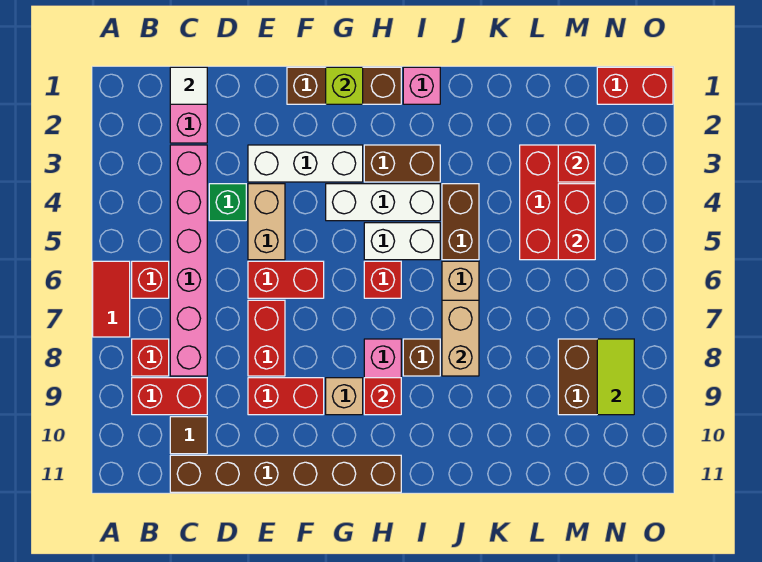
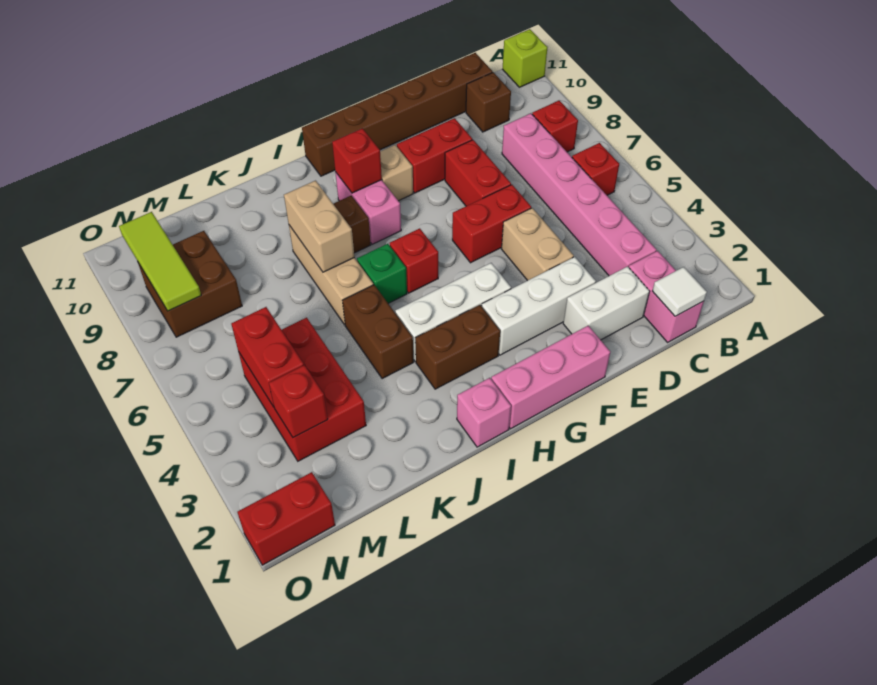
red 1x2 tile [93,261,130,337] -> none
red 1x2 brick [132,378,207,415] -> none
brown 1x1 tile [170,417,207,454] -> brown 1x1 brick [466,72,511,132]
green 1x1 brick [209,184,246,221] -> green 1x1 brick moved to [357,244,407,303]
brown 1x3 brick [287,67,401,104] -> pink 1x3 brick [491,326,610,429]
lime 1x1 brick [326,67,363,104] -> lime 1x1 brick moved to [503,29,548,87]
white 1x2 brick [364,223,440,260] -> white 1x2 brick moved to [563,266,650,340]
lime 1x2 tile [597,339,634,415] -> lime 1x3 tile [119,212,201,311]

